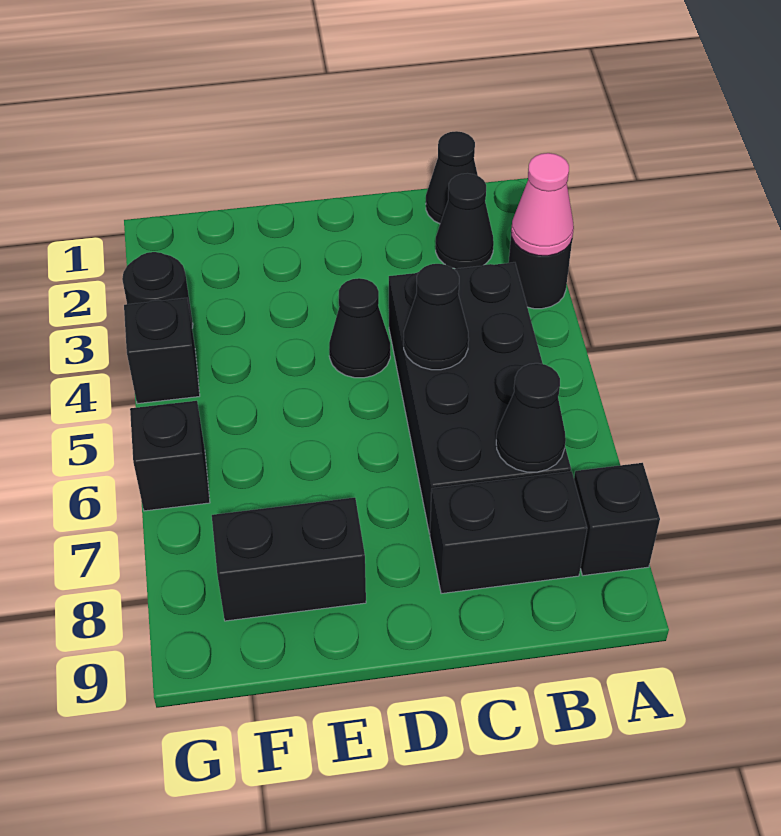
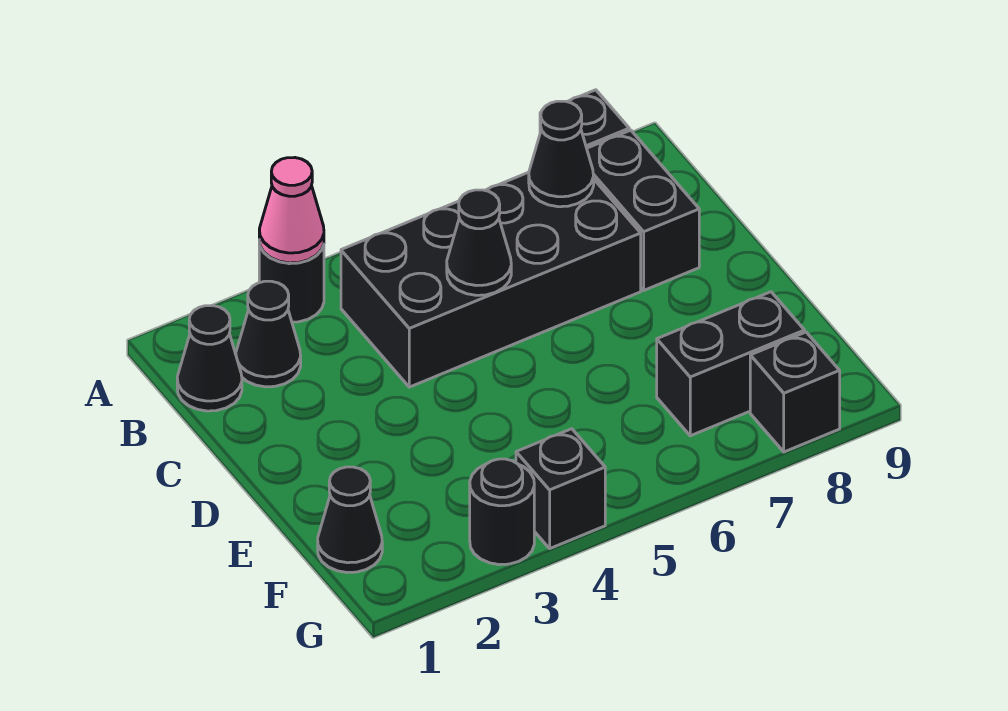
black 1x1 cone [329,278,390,378] -> black 1x1 cone moved to [318,467,382,573]
black 1x2 brick [212,498,366,621] -> black 1x2 brick turned to [657,292,805,436]
black 1x1 brick [130,401,210,511] -> black 1x1 brick moved to [750,332,840,452]

